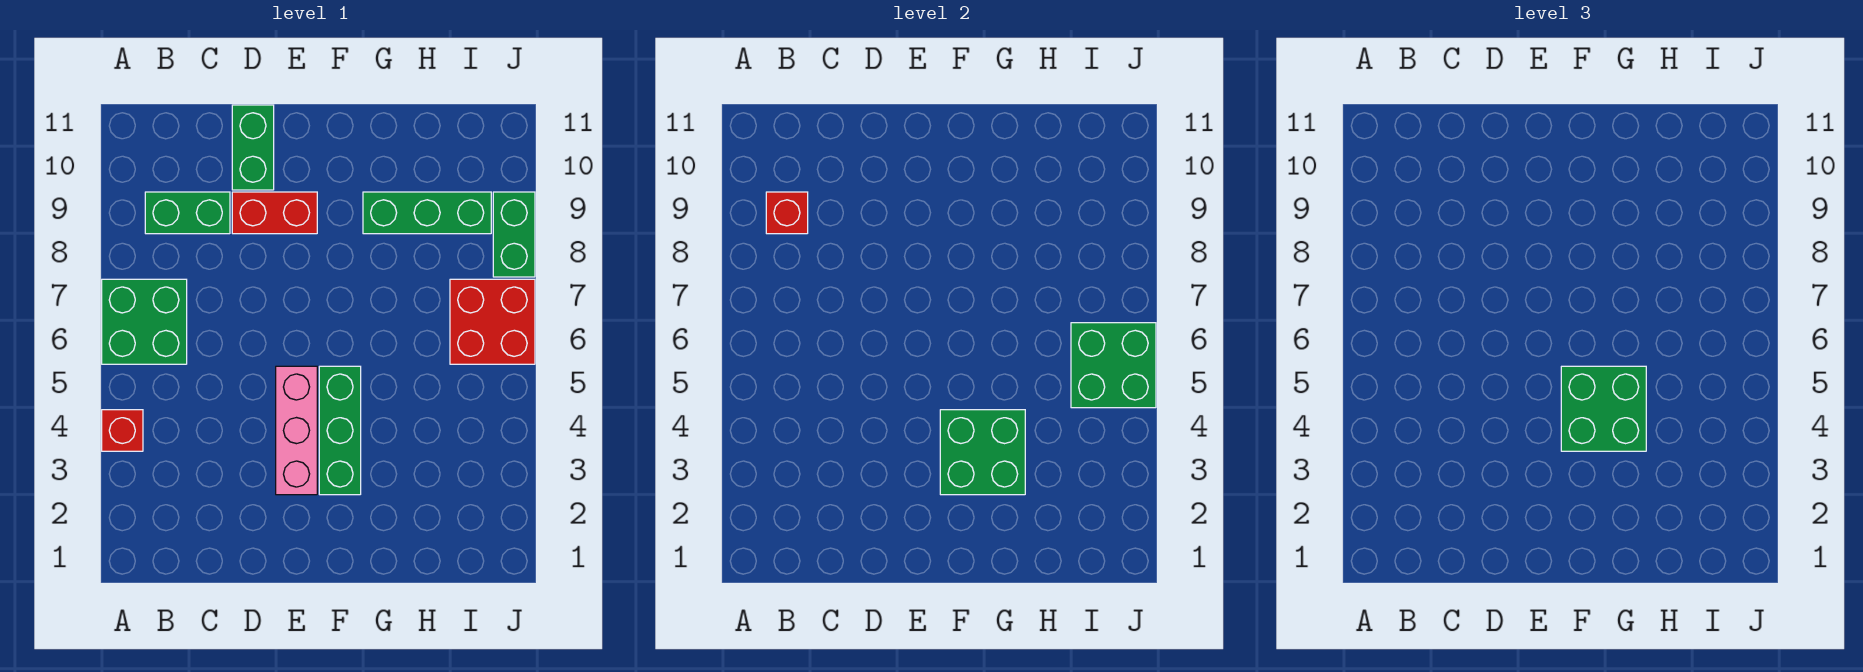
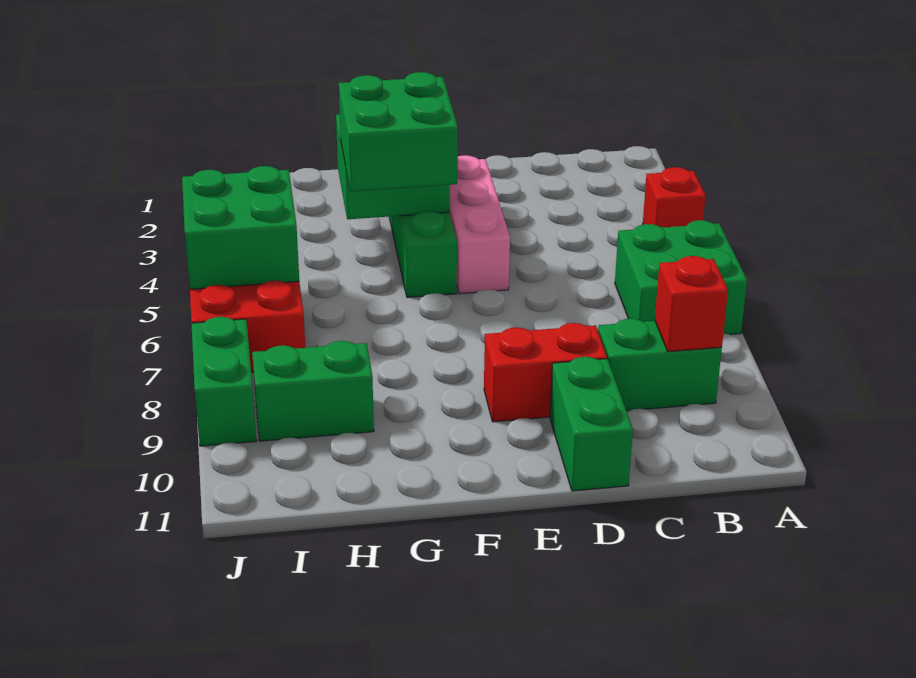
green 1x3 brick [363,192,491,234] -> green 1x2 brick [252,341,374,441]

